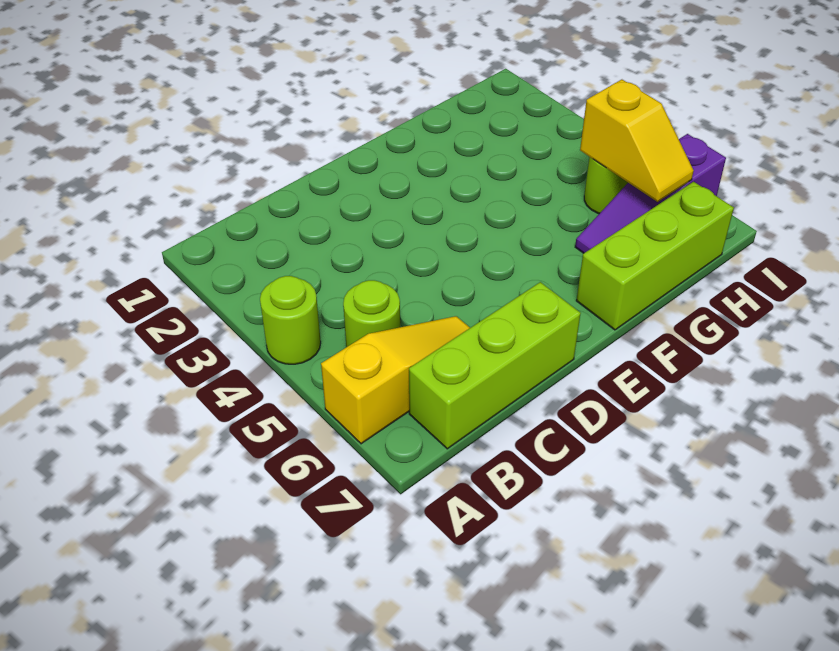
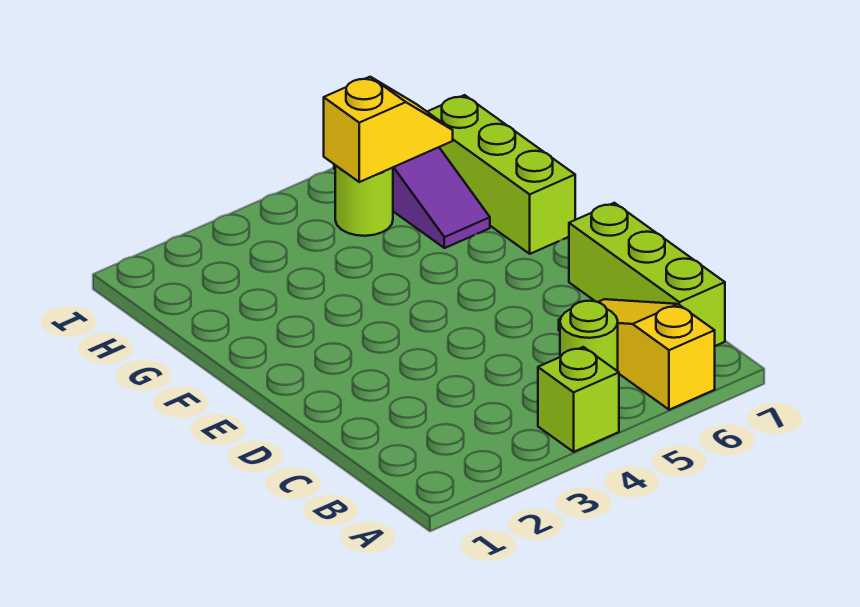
lime 1x1 round brick [260,276,321,364] -> lime 1x1 brick [538,347,619,452]

